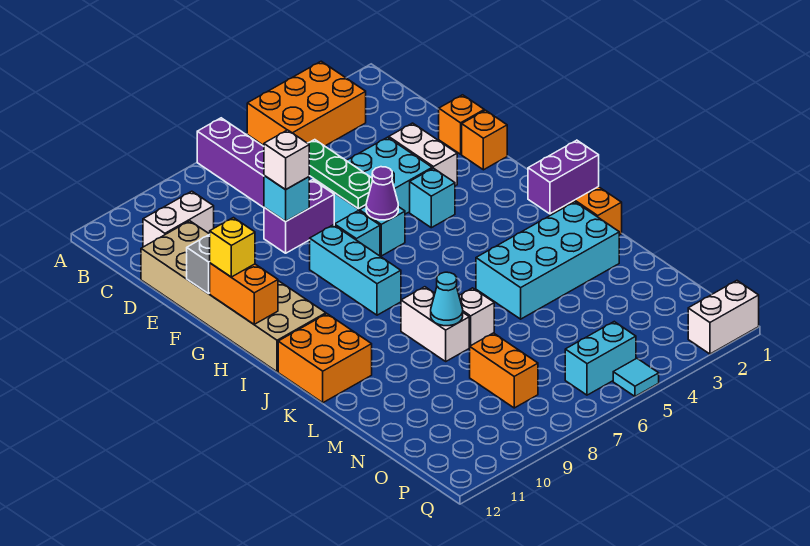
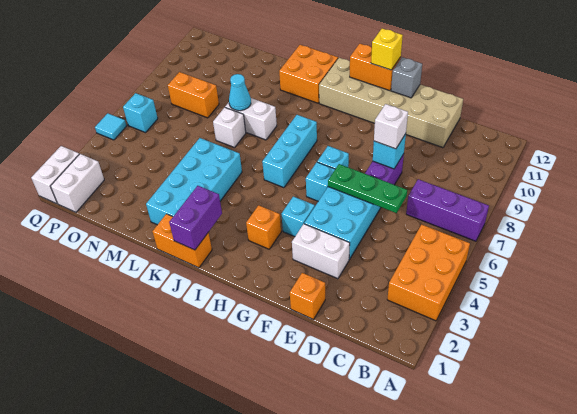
white 1x2 brick [143,191,214,247] -> white 1x2 brick moved to [50,154,104,212]
orange 1x1 brick [462,110,507,170] -> orange 1x1 brick moved to [246,205,281,249]
purple 1x1 cone [366,167,398,220] -> none
cyan 1x3 brick [310,225,401,315] -> cyan 1x3 brick turned to [262,115,317,188]
cyan 1x2 brick [565,322,636,395] -> cyan 1x1 brick [123,93,158,133]

